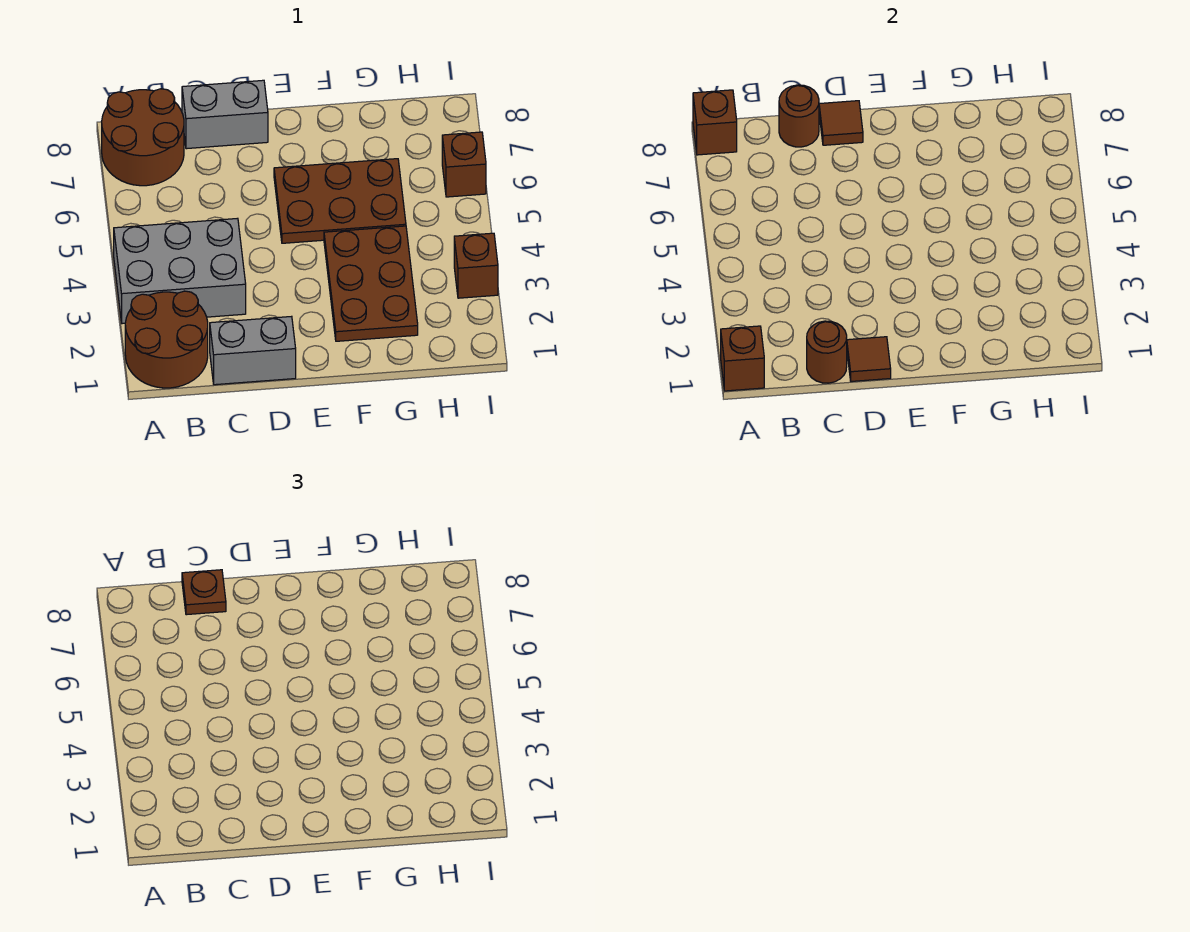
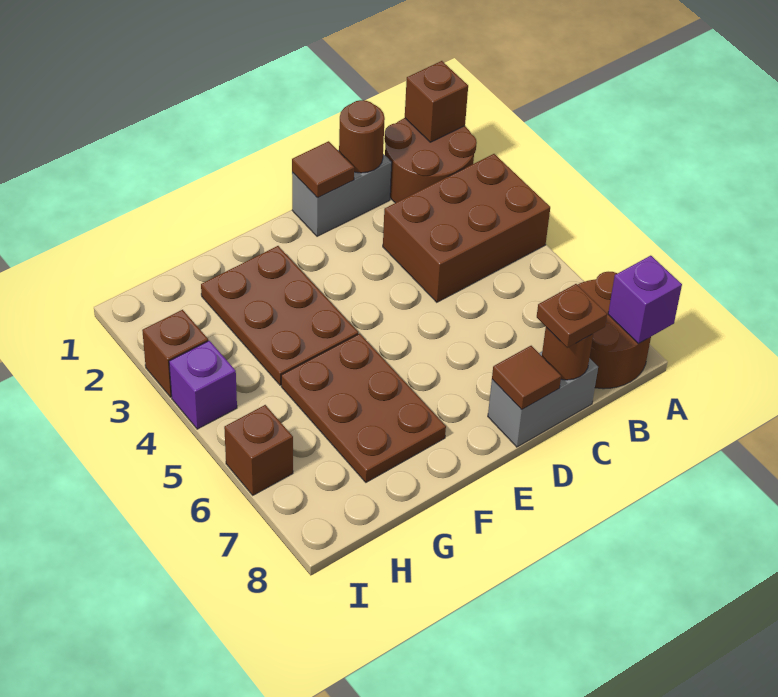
grey 2x3 brick [114,218,246,324] -> brown 2x3 brick [383,154,550,302]
brown 1x1 brick [693,90,737,155] -> purple 1x1 brick [608,256,682,344]
brown 2x3 plate [274,159,406,243] -> brown 2x3 plate turned to [281,334,446,482]
none -> purple 1x1 brick [169,341,237,429]

